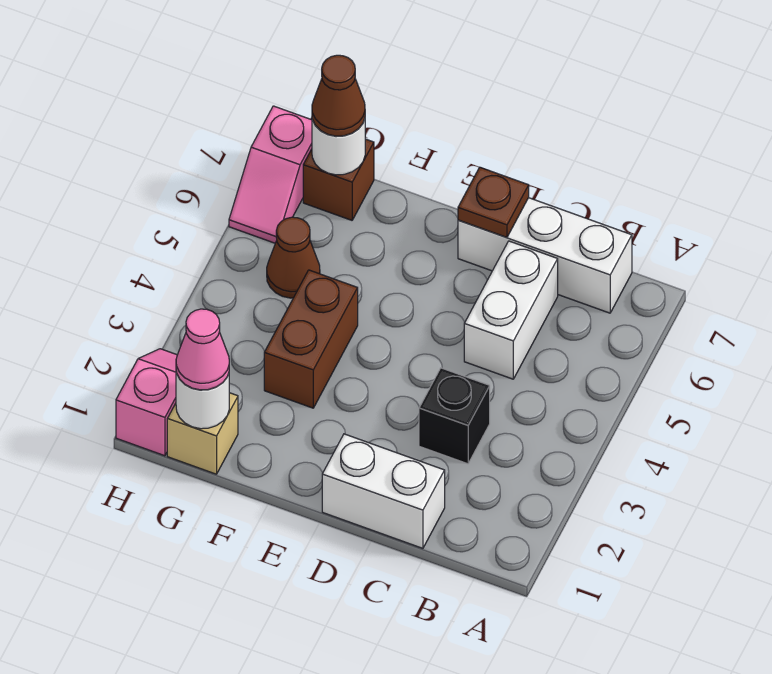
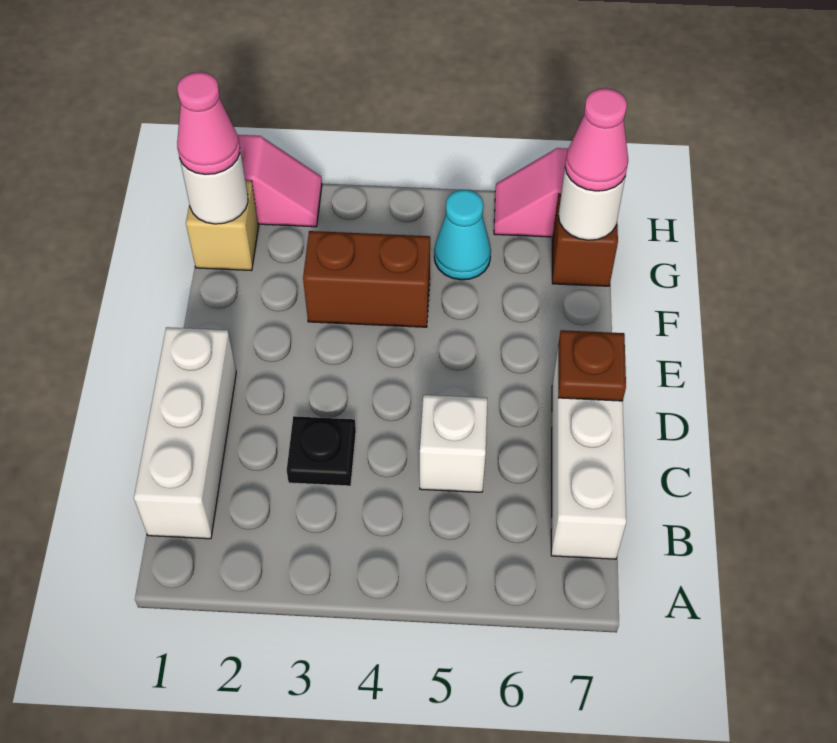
white 1x2 brick [322,434,445,548] -> white 1x3 brick [134,327,236,539]
black 1x1 brick [419,368,490,464] -> black 1x1 plate [287,416,356,486]
white 1x2 brick [464,241,558,379] -> white 1x1 brick [420,395,487,492]
brown 1x1 cone [267,217,320,298] -> cyan 1x1 cone [434,190,491,280]
brown 1x1 cone [312,55,365,136] -> pink 1x1 cone [565,88,628,191]

